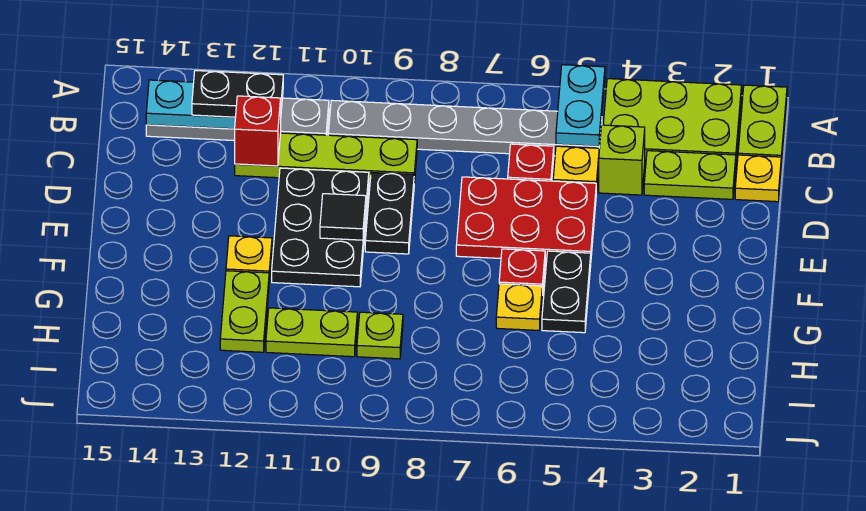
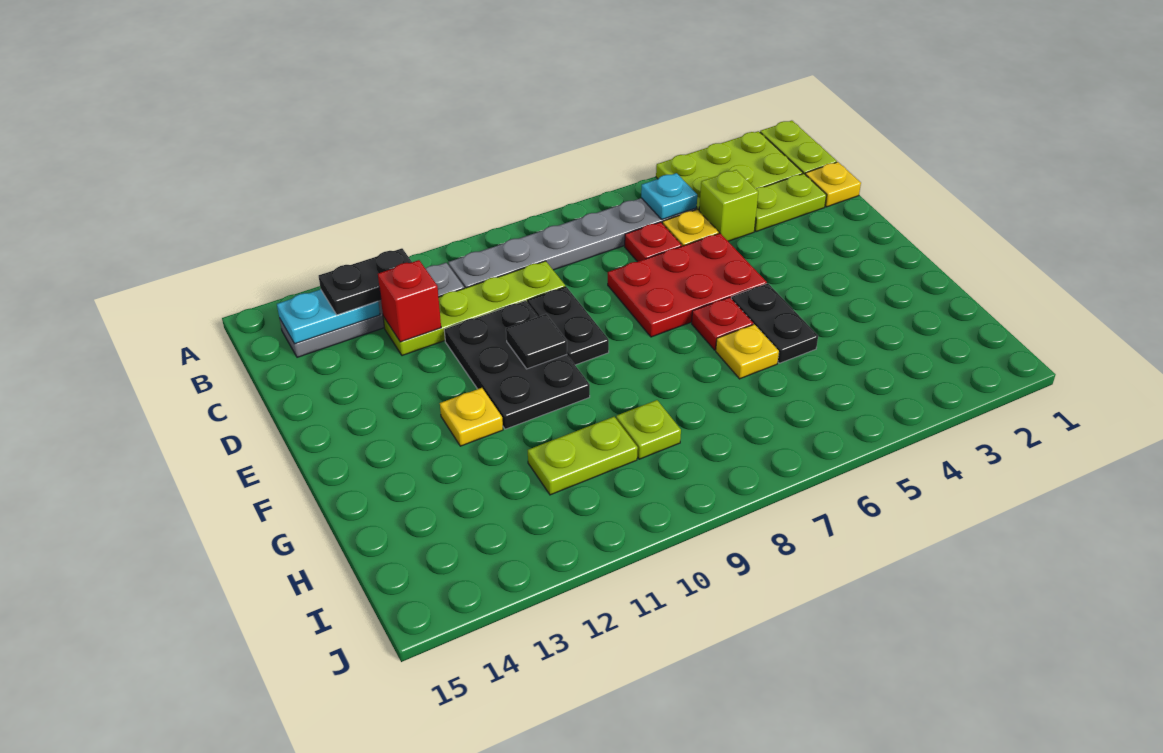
cyan 1x2 plate [556,65,605,146] -> cyan 1x1 plate [641,173,697,219]
lime 1x2 plate [220,271,269,352] -> none

